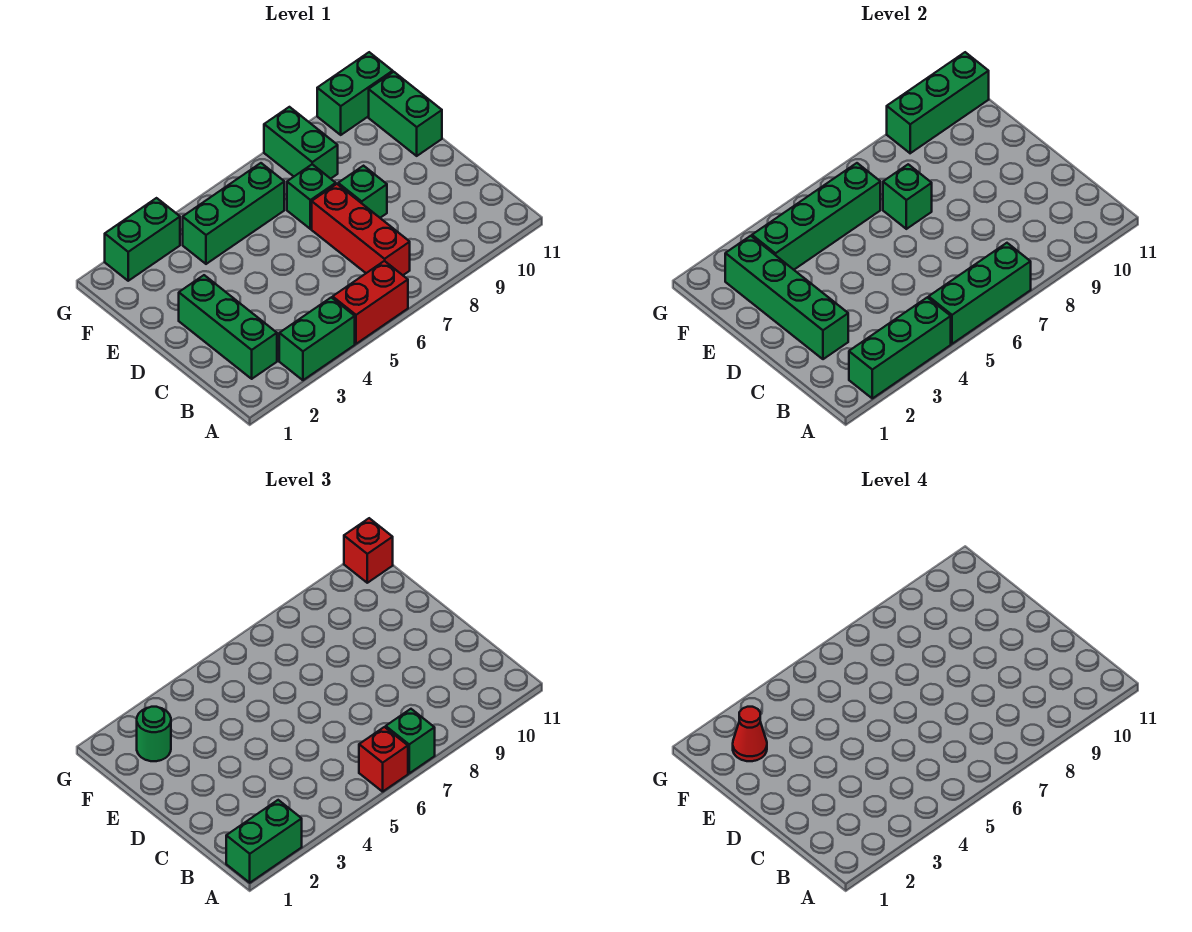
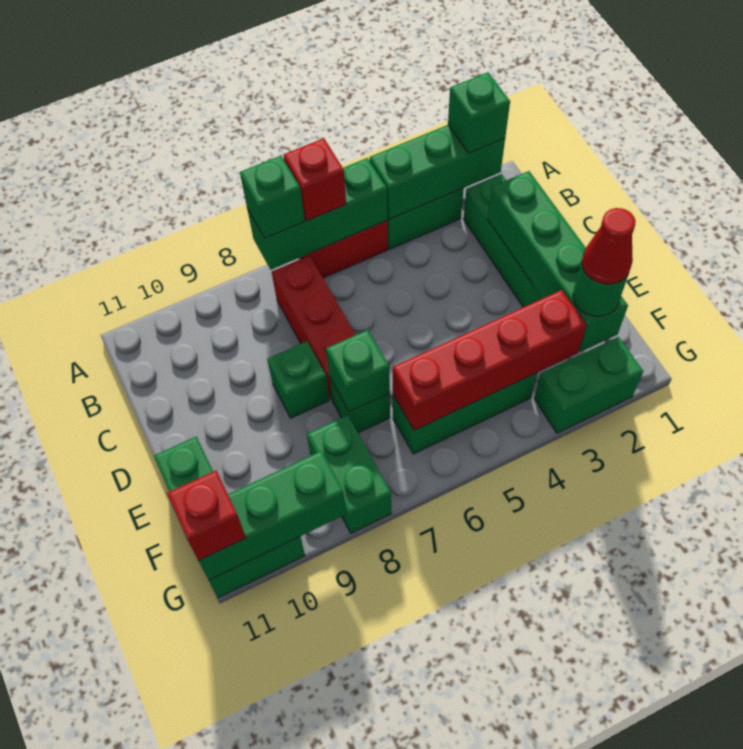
green 1x2 brick [226,800,302,883] -> green 1x1 brick [448,72,510,153]
green 1x4 brick [752,163,880,270] -> red 1x4 brick [393,290,586,430]

